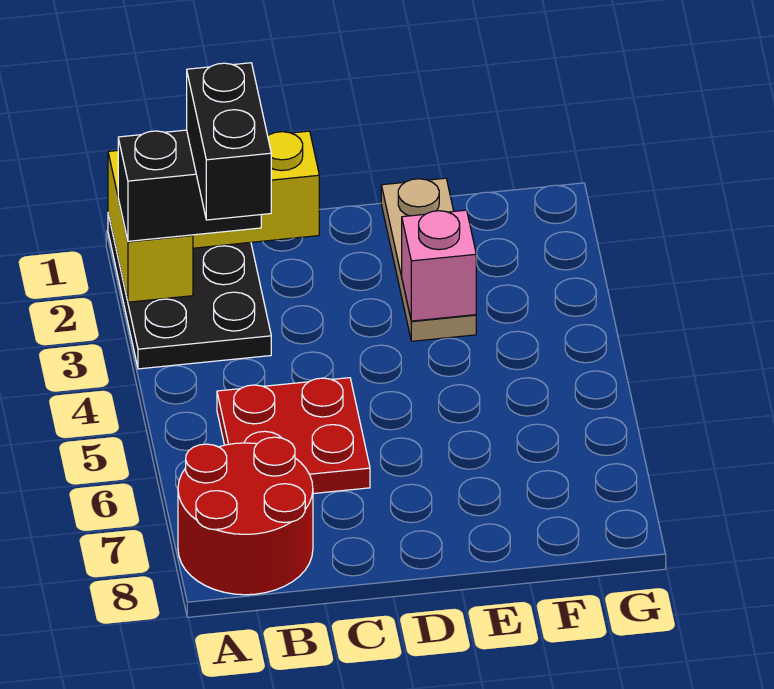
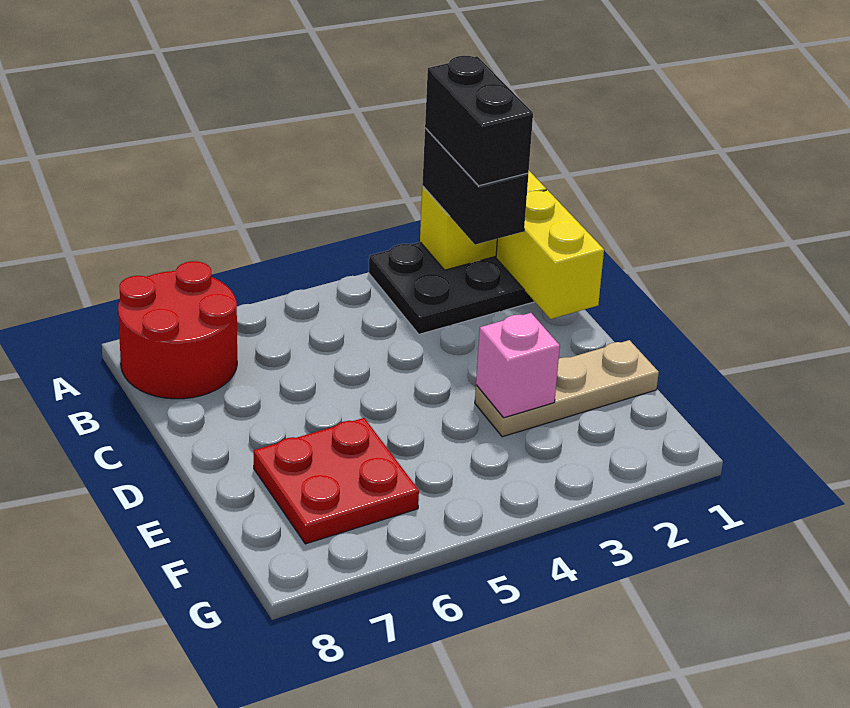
black 1x2 brick [187,63,271,220] -> black 1x2 brick turned to [425,56,533,186]
red 2x2 plate [217,378,370,494] -> red 2x2 plate moved to [254,418,419,544]

